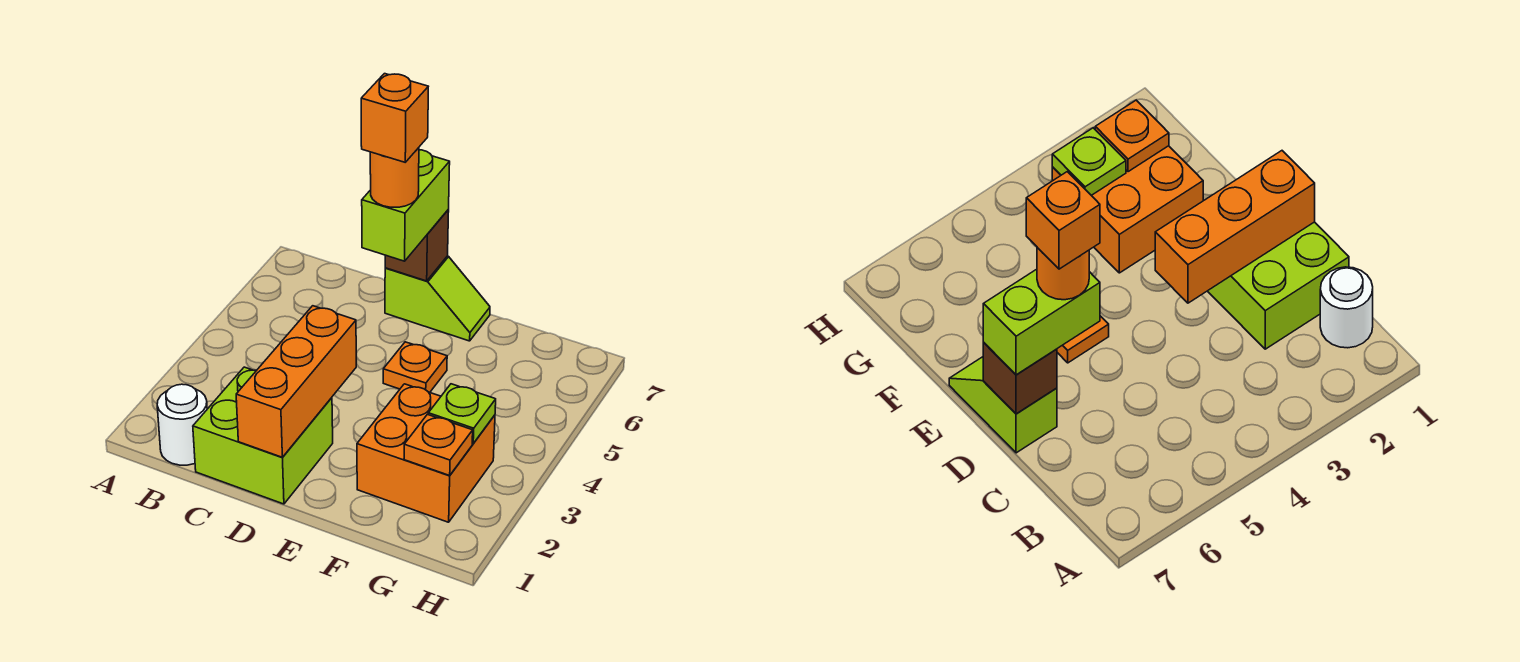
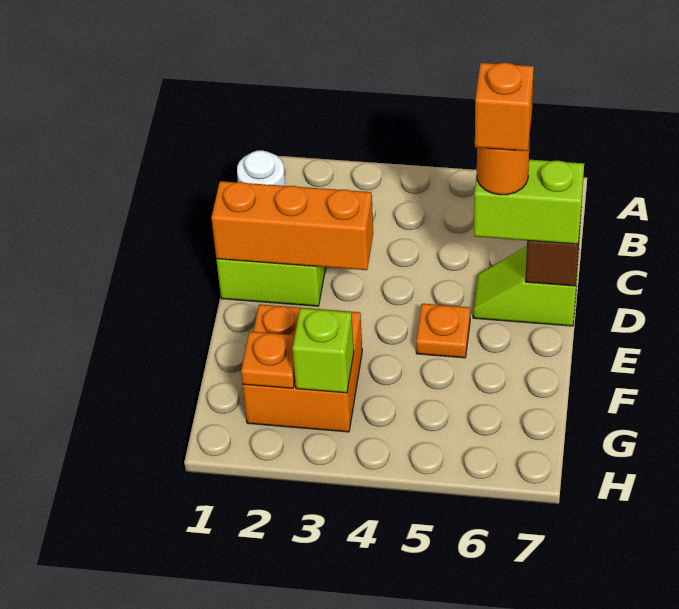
lime 1x2 slope [385,256,490,341] -> lime 1x2 slope turned to [473,246,579,326]
lime 1x1 plate [428,384,496,443] -> lime 1x1 brick [292,308,354,393]

